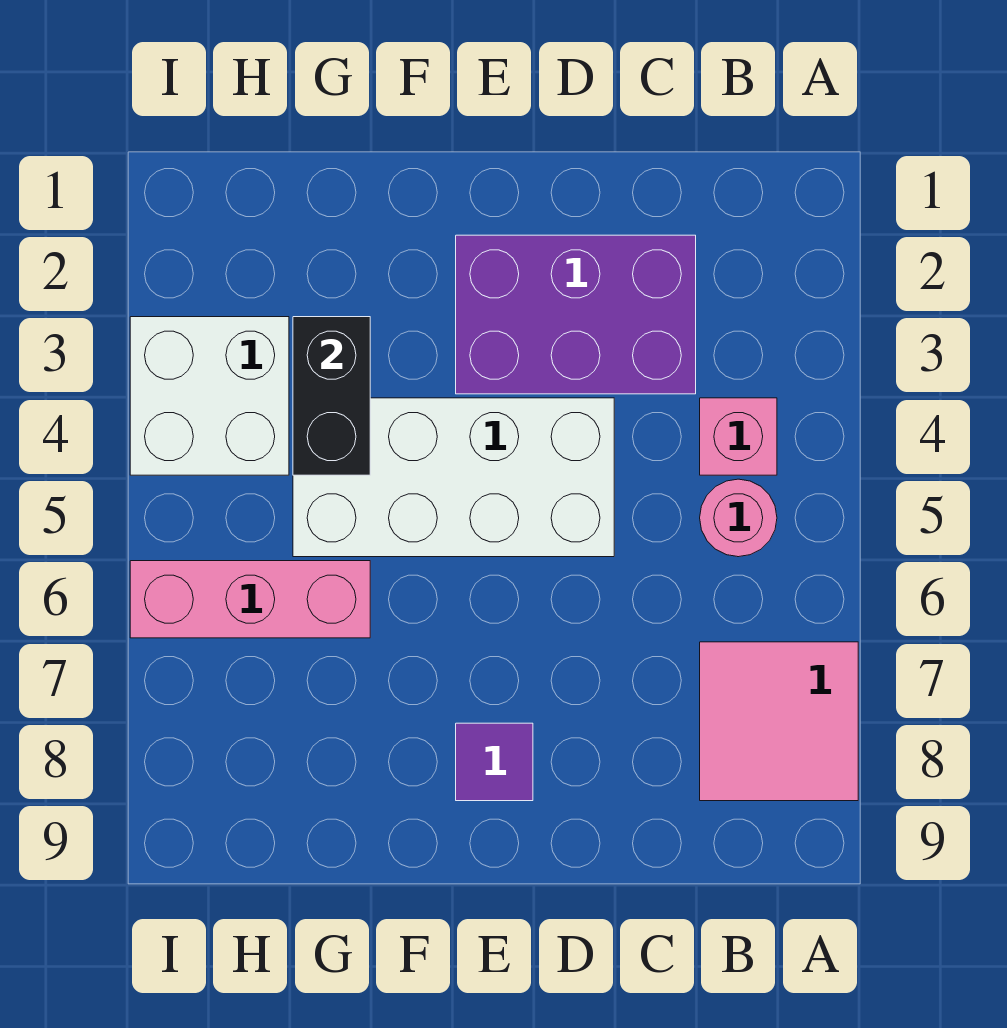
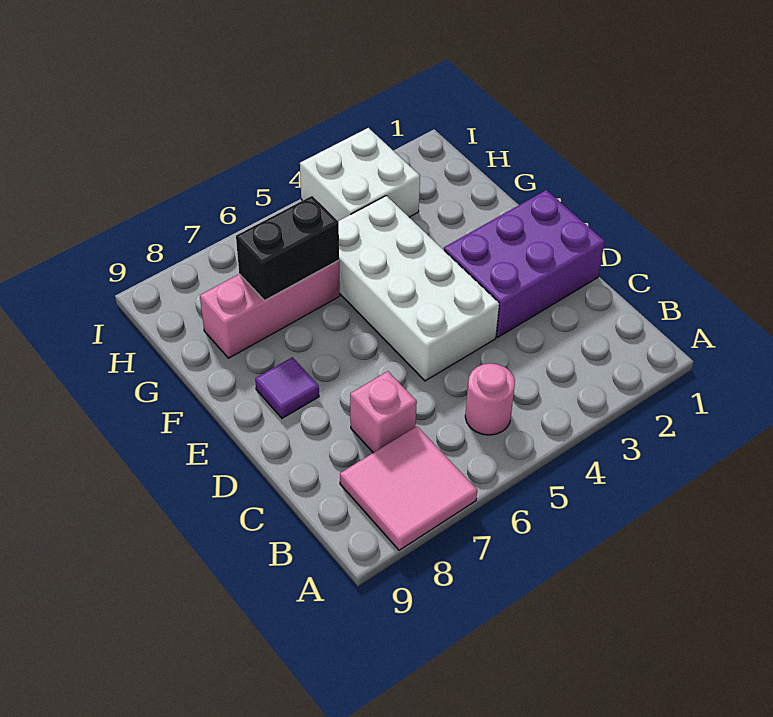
pink 1x1 brick [700,398,777,475] -> pink 1x1 brick moved to [350,371,417,453]
purple 2x3 brick [456,235,696,394] -> purple 2x3 brick turned to [444,190,605,338]
black 1x2 brick [293,317,370,475] -> black 1x2 brick moved to [236,196,339,301]
pink 1x3 brick [130,561,370,638] -> pink 1x3 brick turned to [200,260,340,358]

